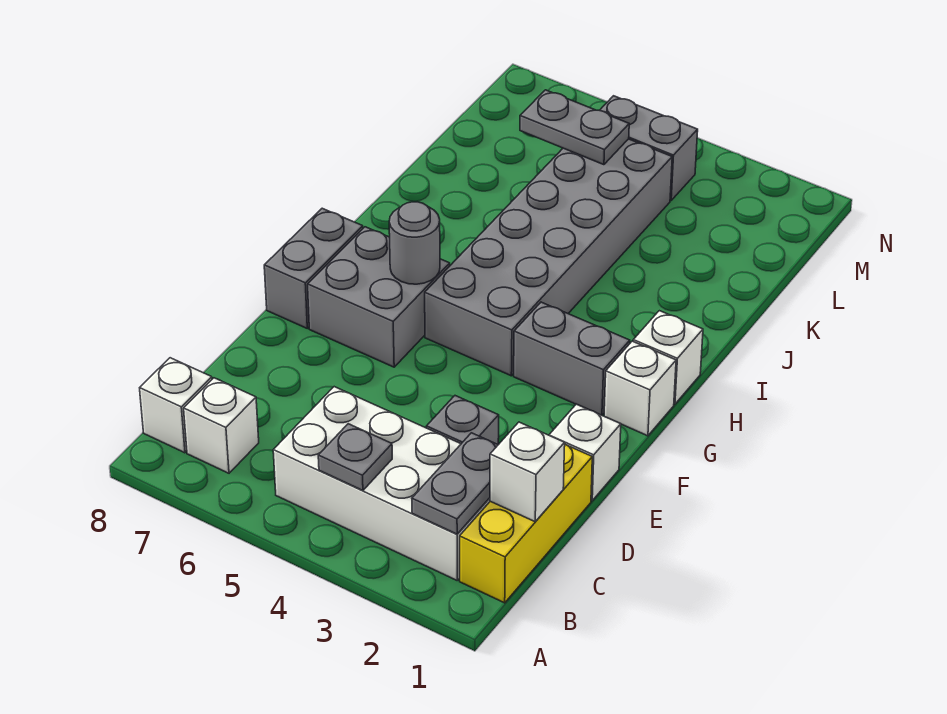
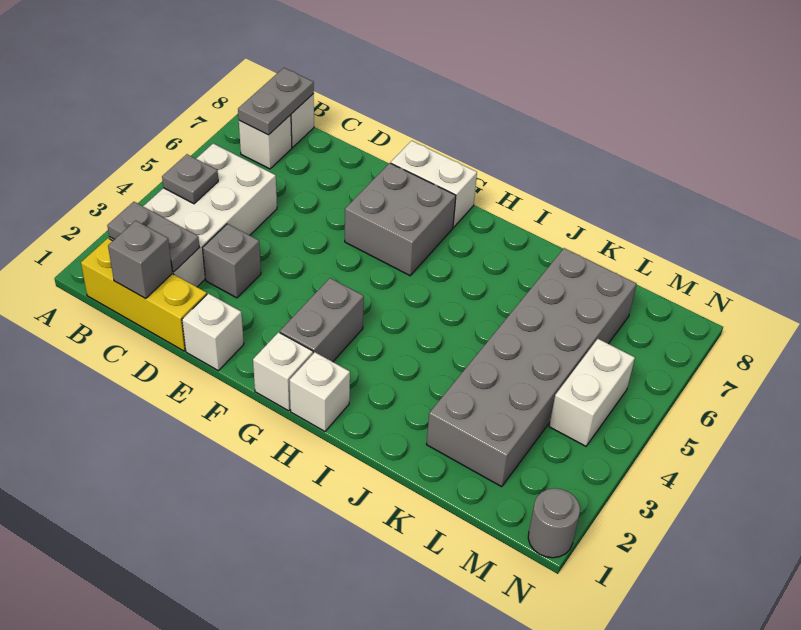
white 1x1 brick [490,422,565,522] -> grey 1x1 brick [108,221,172,299]
grey 1x2 brick [264,208,363,328] -> white 1x2 brick [391,141,477,227]
grey 2x6 brick [425,139,672,376] -> grey 2x6 brick turned to [427,248,636,487]
grey 1x1 round brick [389,202,440,284] -> grey 1x1 round brick moved to [528,488,580,558]
grey 1x2 plate [520,90,629,165] -> grey 1x2 plate moved to [238,68,314,135]
grey 1x2 brick [600,96,698,200] -> white 1x2 brick [549,339,635,446]

